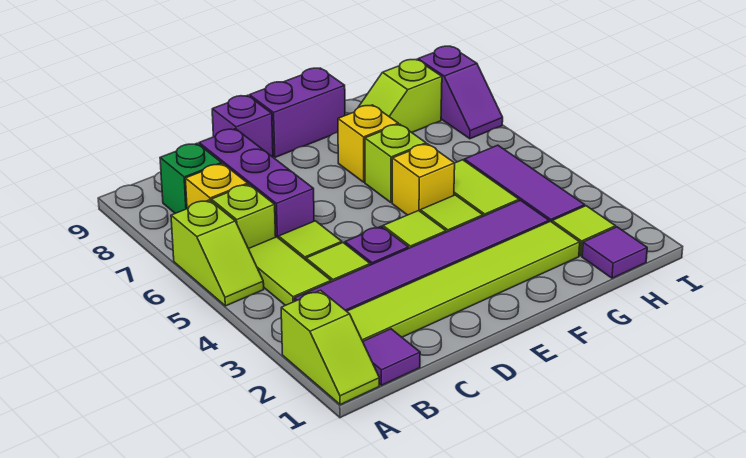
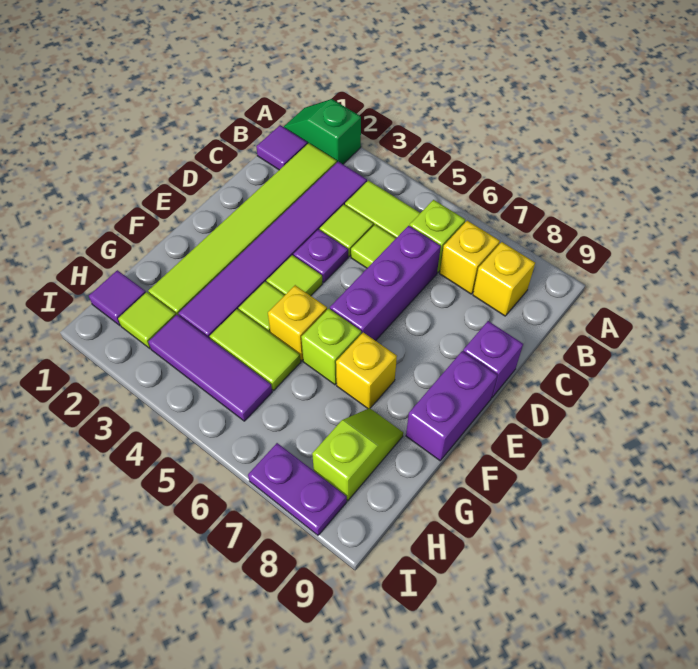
lime 1x2 slope [281,290,379,405] -> green 1x2 slope [284,99,361,164]
lime 1x2 slope [171,200,264,306] -> none
green 1x1 brick [160,143,222,213] -> yellow 1x1 brick [473,242,535,316]
purple 1x3 brick [199,129,314,238] -> purple 1x3 brick turned to [330,226,441,341]
purple 1x2 slope [418,46,503,139] -> purple 1x2 plate [248,443,347,535]

